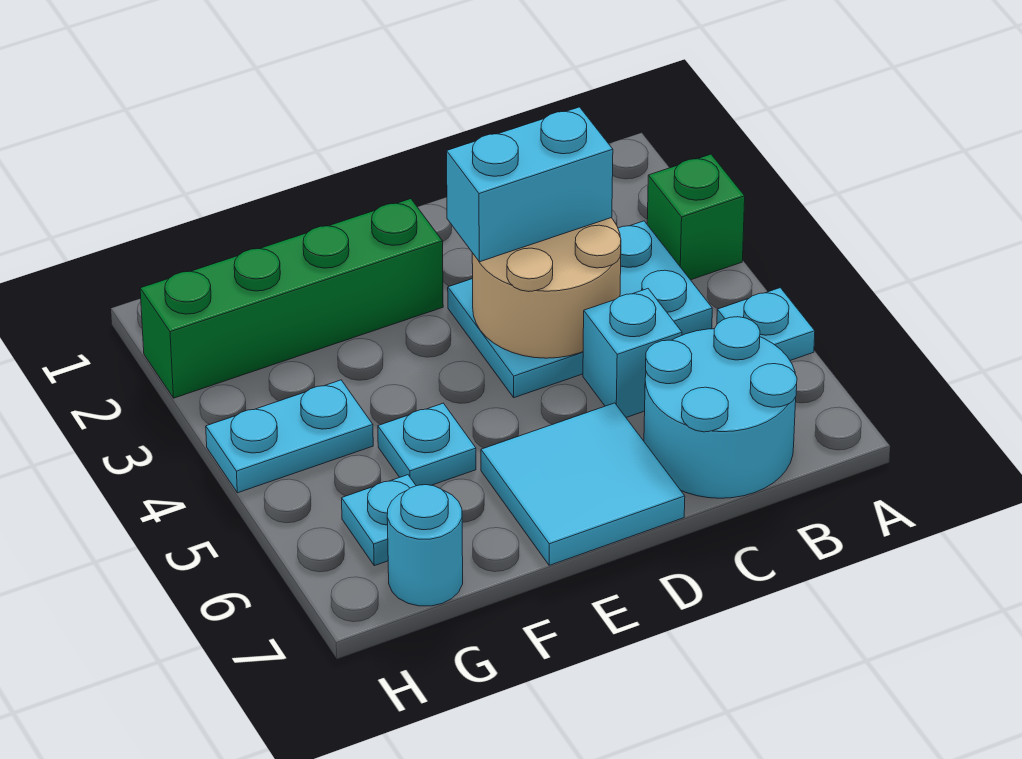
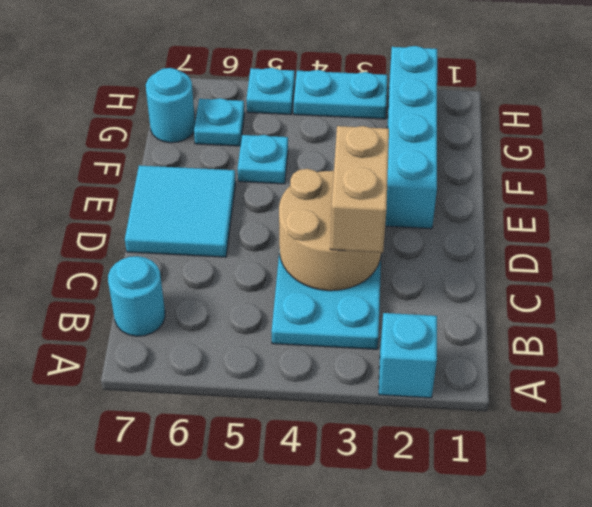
green 1x1 brick [647,154,745,280] -> none
cyan 1x1 plate [717,288,815,360] -> cyan 1x1 plate moved to [247,68,295,114]
cyan 2x2 round brick [644,317,797,498] -> cyan 1x1 round brick [108,256,165,336]
cyan 1x2 brick [447,107,613,262] -> tan 1x2 brick [330,126,389,252]
cyan 1x1 brick [583,289,682,417] -> cyan 1x1 brick moved to [379,313,437,398]
green 1x4 brick [140,199,443,398] -> cyan 1x4 brick [385,46,437,229]
cyan 1x2 plate [206,380,373,493] -> cyan 1x2 plate turned to [294,70,387,119]

